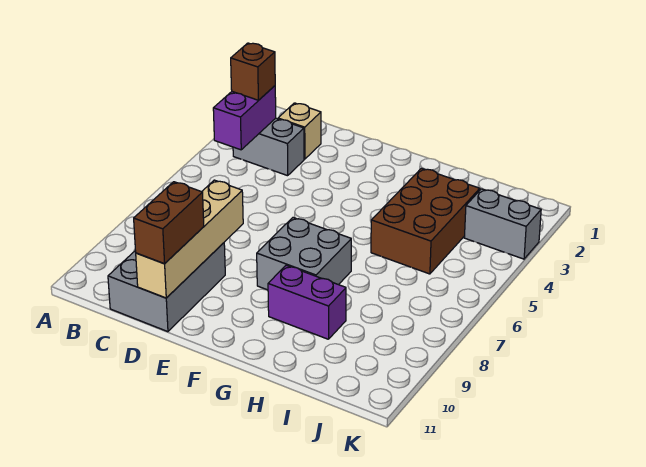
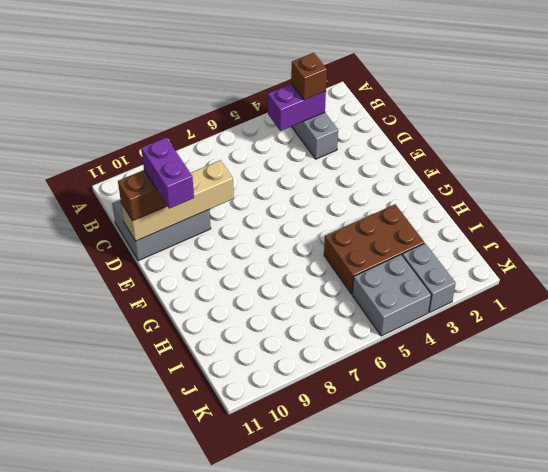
tan 1x1 brick [278,103,321,159] -> none
grey 2x2 brick [257,218,351,290] -> grey 2x2 brick moved to [352,255,431,336]
purple 1x2 brick [268,265,346,339] -> purple 1x2 brick moved to [141,137,194,209]

